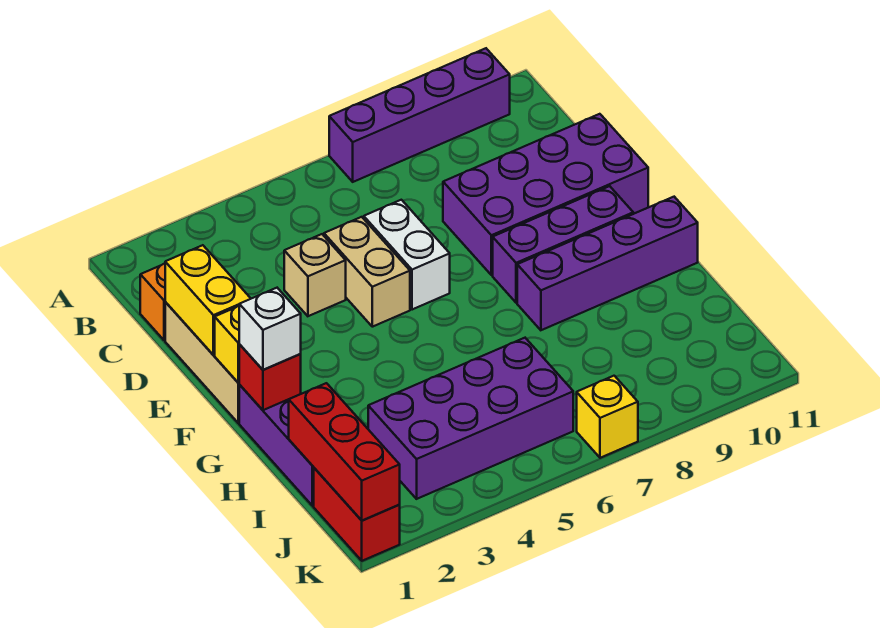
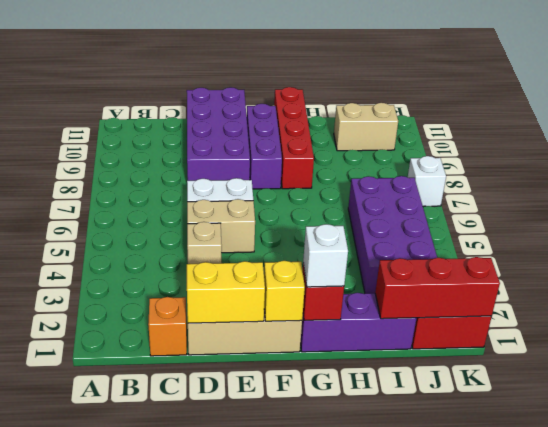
purple 1x4 brick [329,48,510,182] -> none
purple 1x4 brick [517,197,698,330] -> red 1x4 brick [274,87,314,189]
none -> tan 1x2 brick [334,103,398,151]
yellow 1x1 brick [577,376,638,458] -> white 1x1 brick [408,156,446,206]

